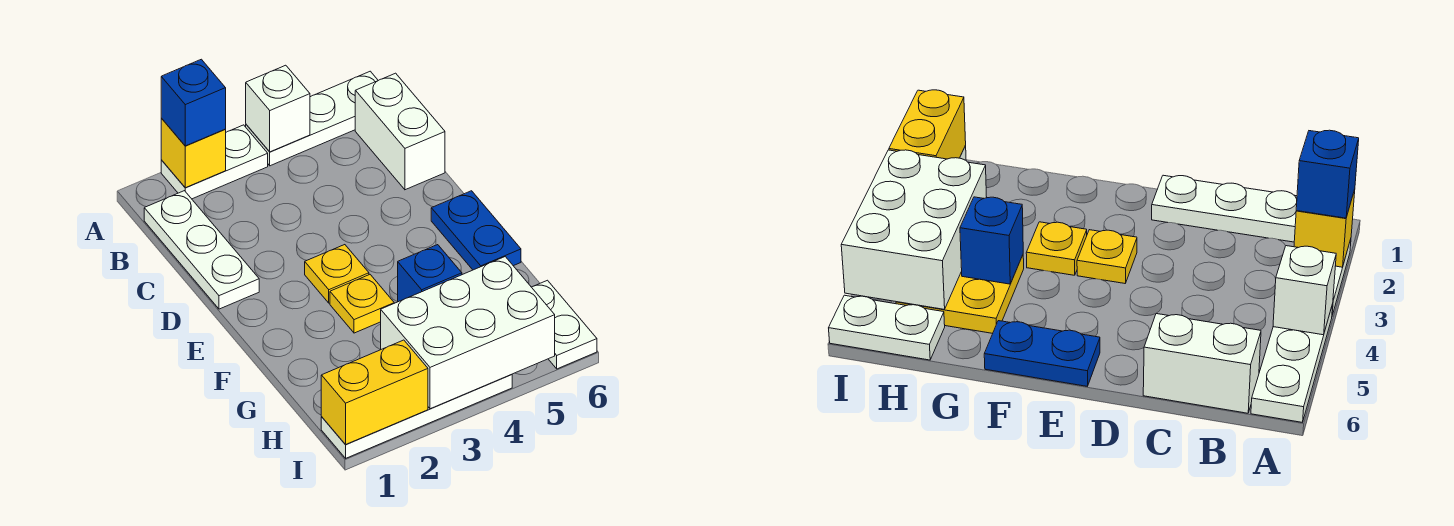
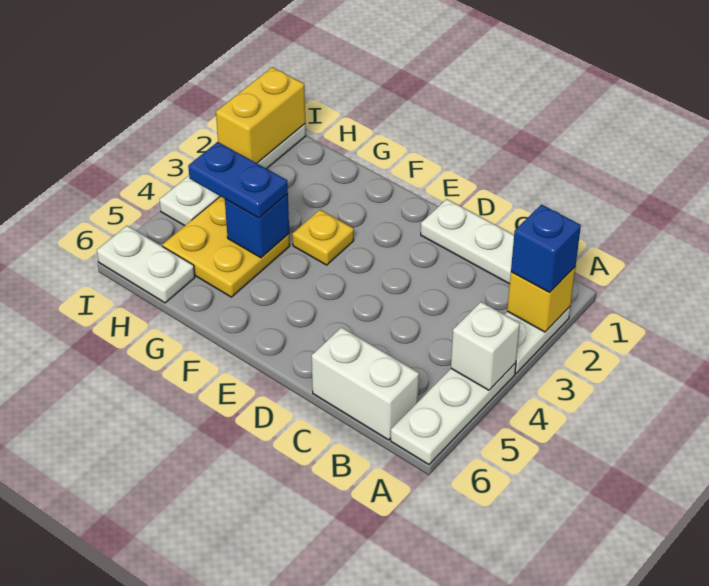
yellow 1x1 plate [305,245,369,303] -> none
blue 1x2 plate [431,191,521,270] -> blue 1x2 plate moved to [188,142,288,218]
white 2x3 brick [381,257,555,409] -> none

